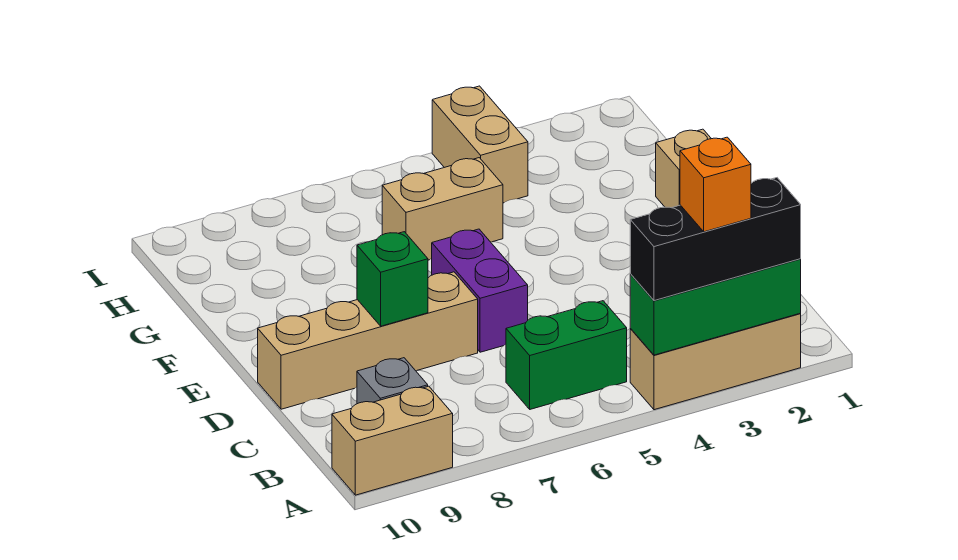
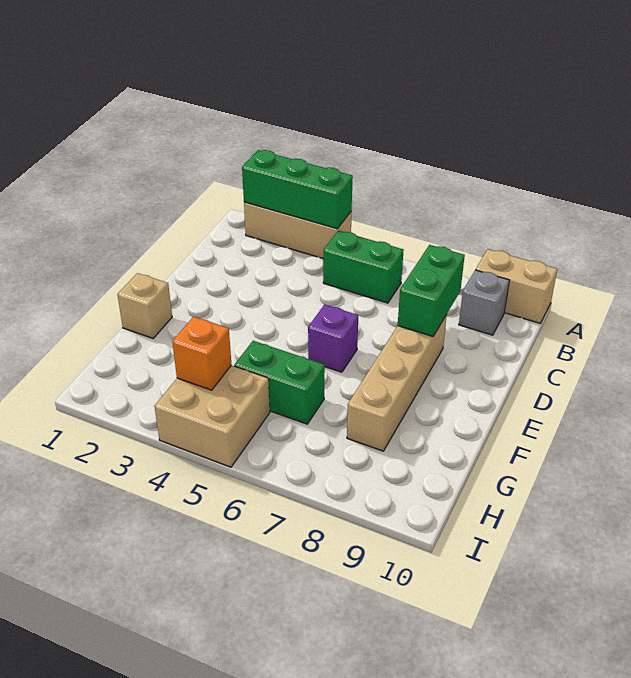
black 1x3 brick [630,178,801,301] -> none
orange 1x1 brick [680,137,751,232] -> orange 1x1 brick moved to [172,317,231,390]
purple 1x2 brick [432,229,528,352] -> purple 1x1 brick [308,304,358,372]
tan 1x4 brick [258,272,478,409] -> tan 1x4 brick turned to [347,315,447,451]
green 1x1 brick [357,232,428,326] -> green 1x2 brick [398,245,465,336]
tan 1x2 brick [382,158,503,260] -> green 1x2 brick [234,341,325,424]
tan 1x2 brick [432,86,528,203] -> tan 2x2 brick [155,365,270,467]

